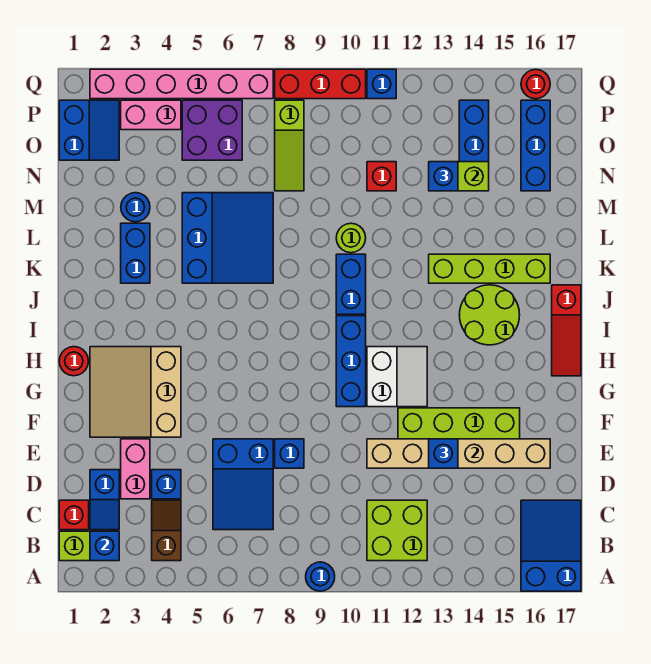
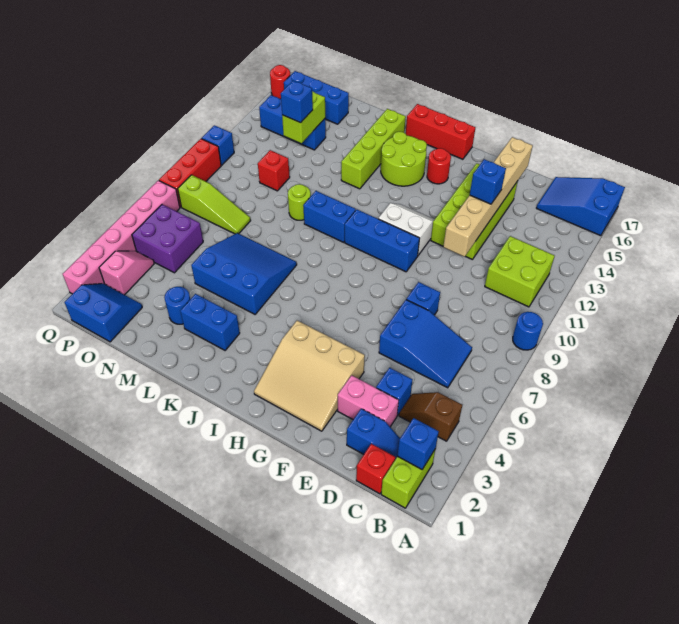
red 1x1 round brick [59,347,88,376] -> red 1x1 round brick moved to [427,148,451,184]
red 1x3 slope [552,285,581,376] -> red 1x3 brick [406,104,475,159]
pink 1x2 brick [121,100,181,130] -> pink 1x2 slope [99,251,154,295]

